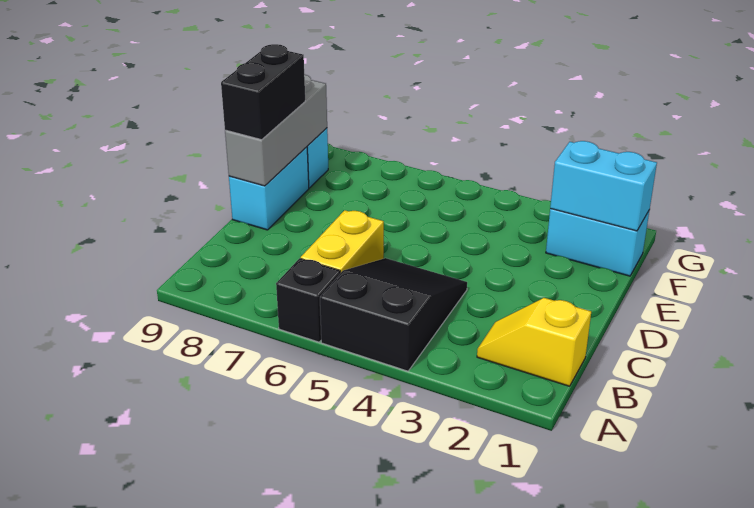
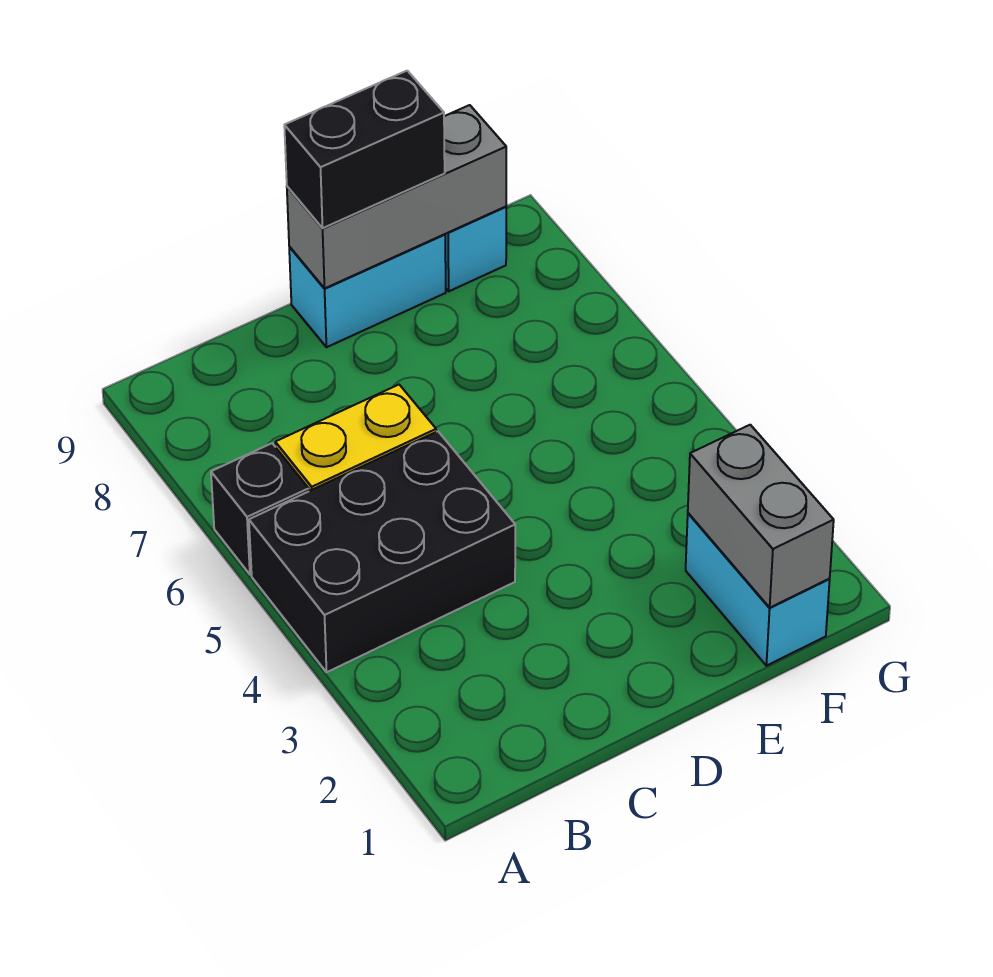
black 2x3 slope [320,258,467,371] -> black 2x3 brick [249,431,515,672]
yellow 1x2 slope [477,298,591,386] -> none
cyan 1x2 brick [550,141,657,231] -> grey 1x2 brick [688,425,834,608]

